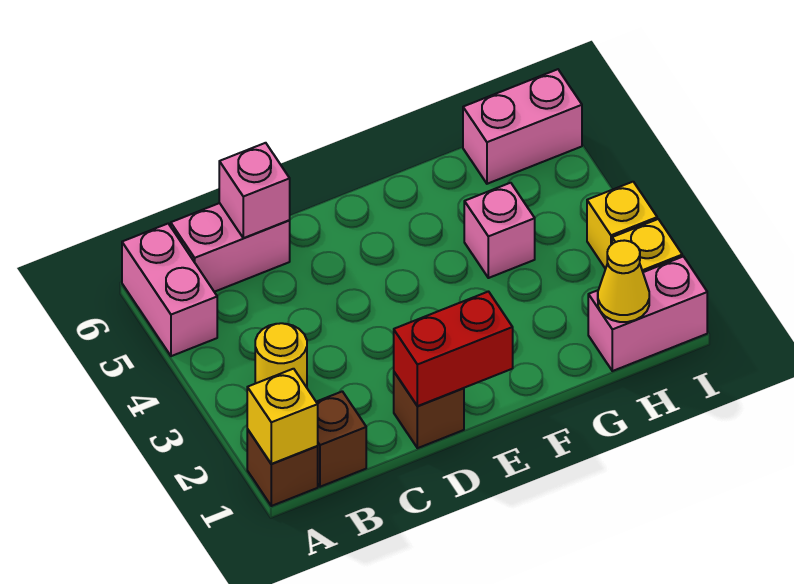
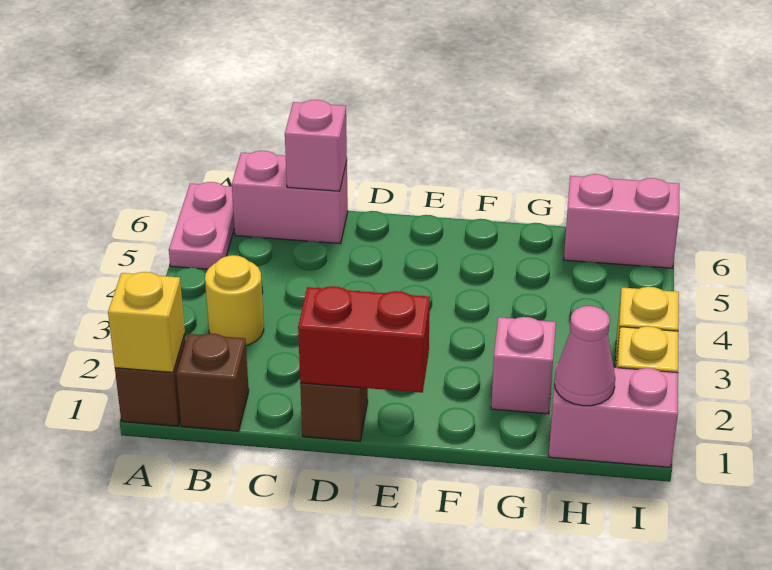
pink 1x2 brick [122,224,217,356] -> pink 1x2 plate [169,182,234,269]
pink 1x1 brick [464,183,535,278] -> pink 1x1 brick moved to [491,317,556,414]
yellow 1x1 cone [598,240,649,322] -> pink 1x1 cone [554,306,615,406]

